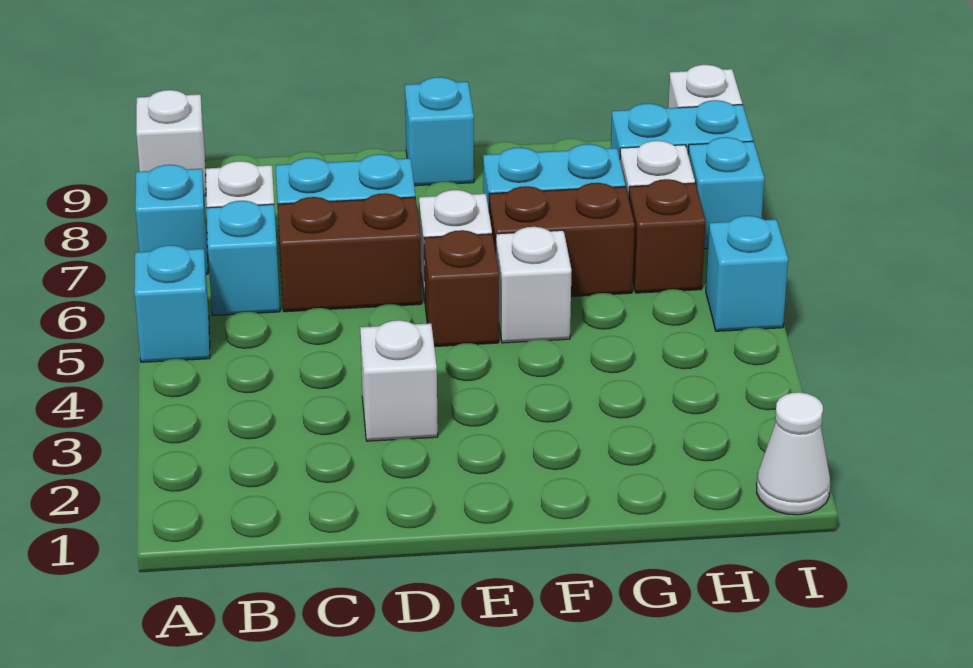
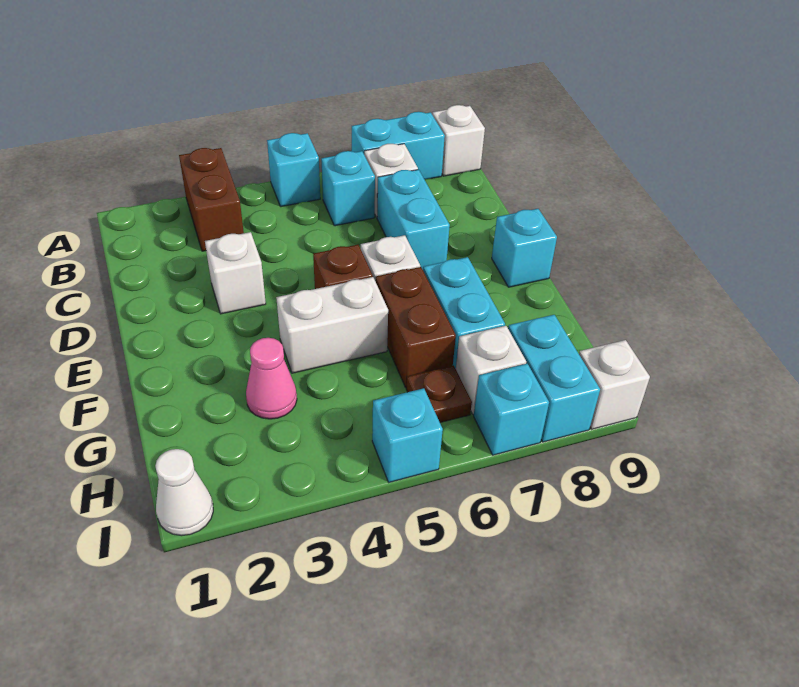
cyan 1x1 brick [135,165,208,274] -> cyan 1x2 brick [352,112,445,179]
brown 1x2 brick [278,193,422,312] -> brown 1x2 brick moved to [179,148,244,251]
white 1x1 brick [496,227,572,343] -> white 1x2 brick [276,277,388,373]
none -> pink 1x1 cone [246,338,297,419]
brown 1x1 brick [629,179,705,293] -> brown 1x1 plate [406,365,472,422]

